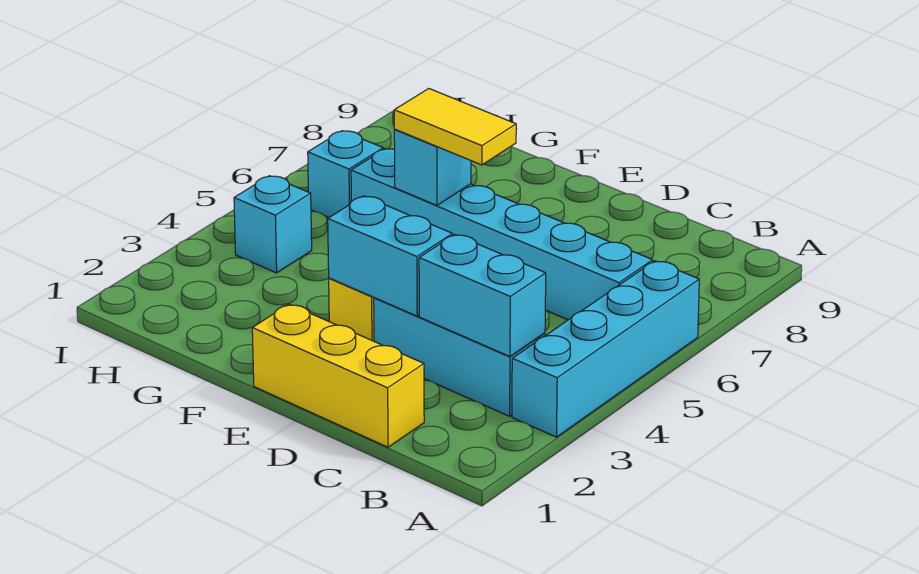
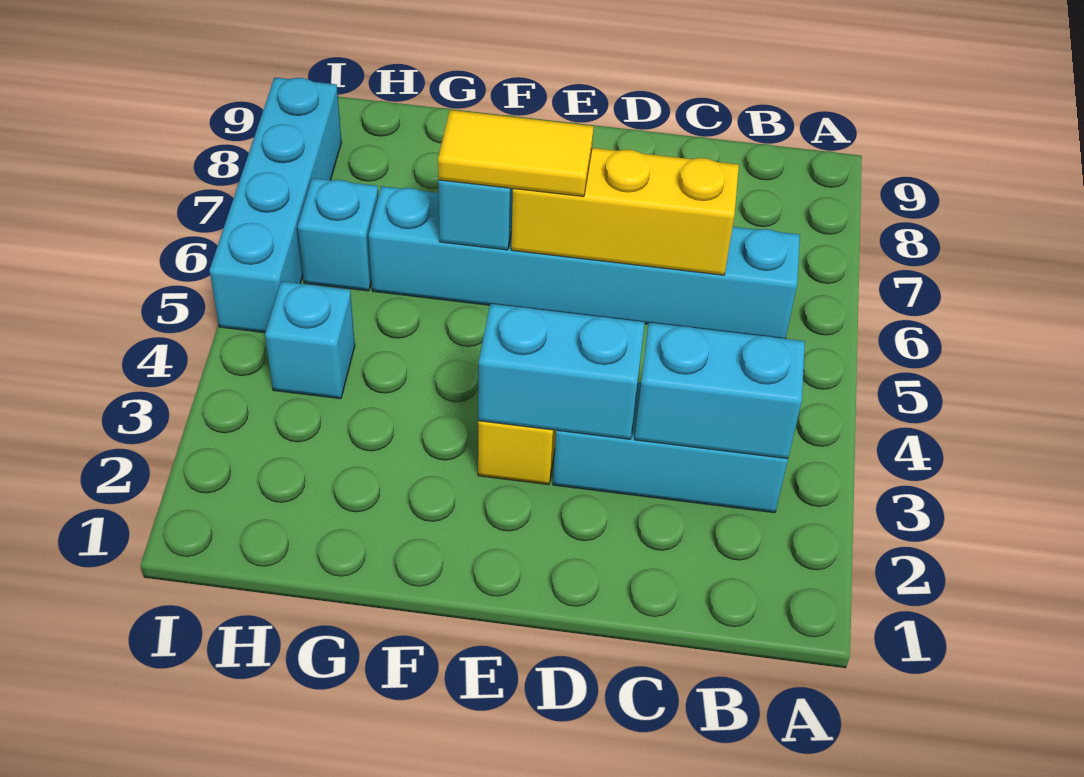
cyan 1x4 brick [512,261,699,437] -> cyan 1x4 brick moved to [209,77,341,333]
yellow 1x3 brick [252,304,424,447] -> yellow 1x3 brick moved to [511,148,739,275]

